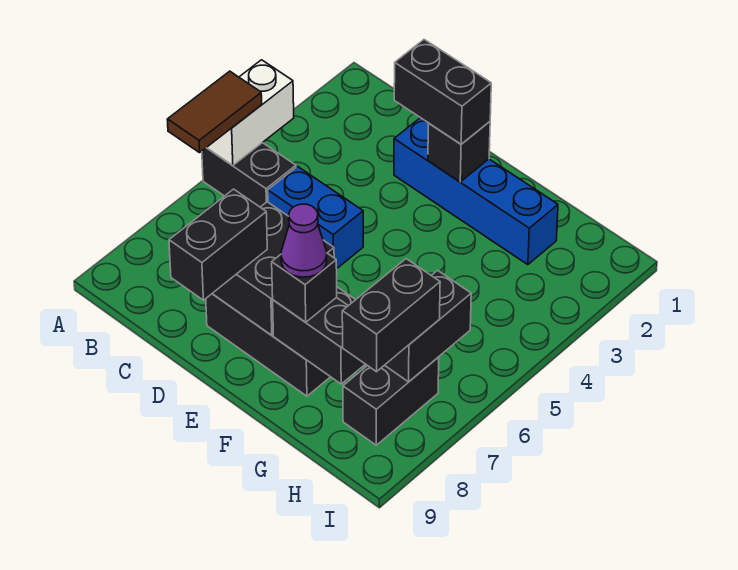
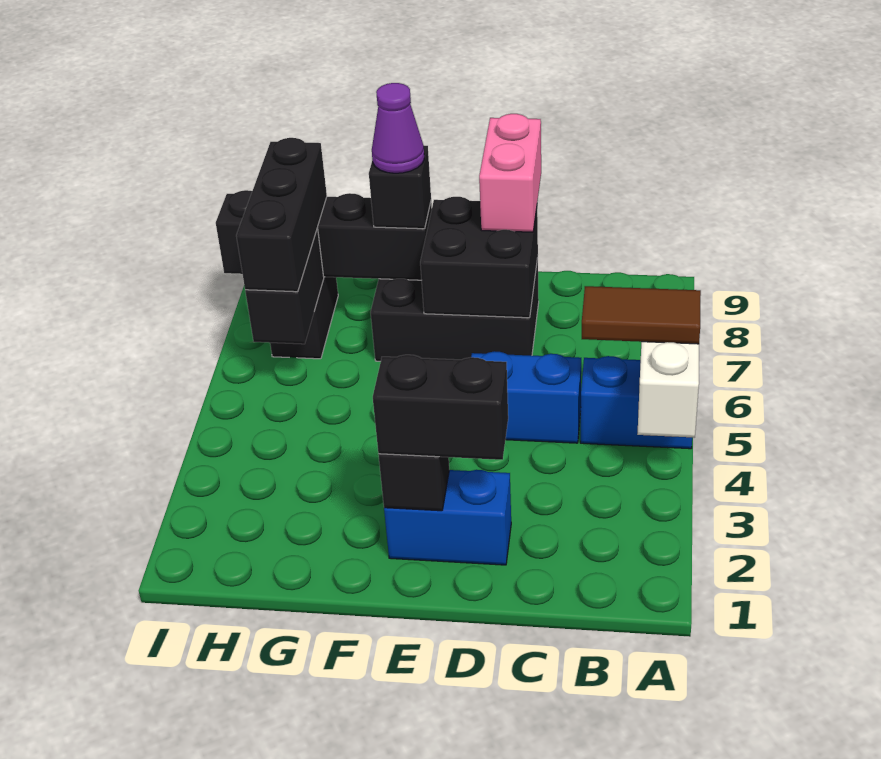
black 1x2 brick [202,143,296,207] -> blue 1x2 brick [580,356,692,449]
brown 1x2 tile [167,71,262,153] -> brown 1x2 tile turned to [582,286,701,344]
blue 1x4 brick [394,118,558,265] -> blue 1x2 brick [384,470,511,565]
black 1x2 brick [169,189,267,300] -> pink 1x2 brick [479,114,541,232]
black 1x2 brick [273,297,365,384] -> black 1x4 brick [216,190,432,280]
black 1x2 brick [342,259,440,372] -> black 1x3 brick [236,138,327,292]

